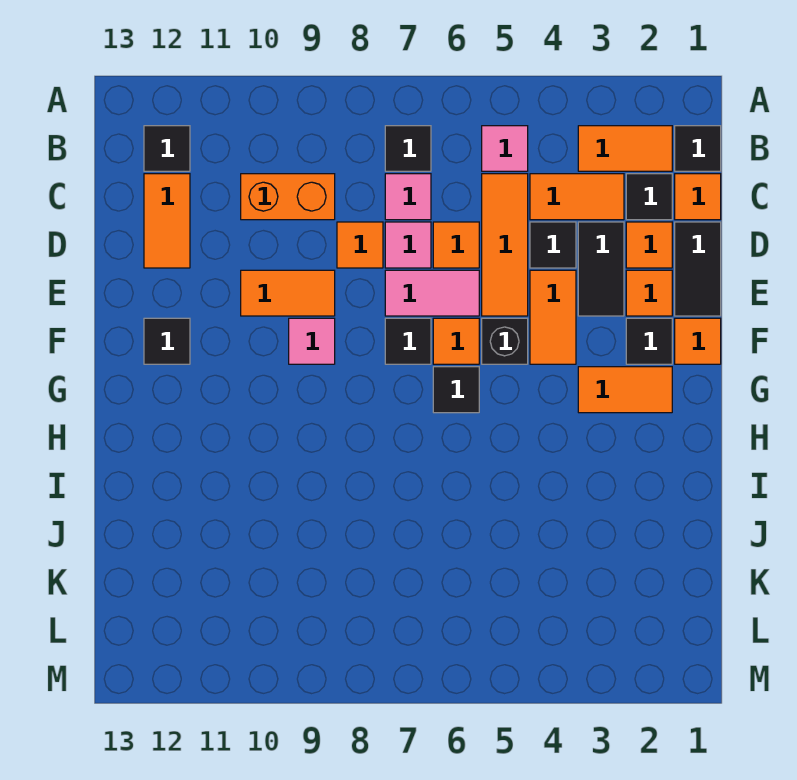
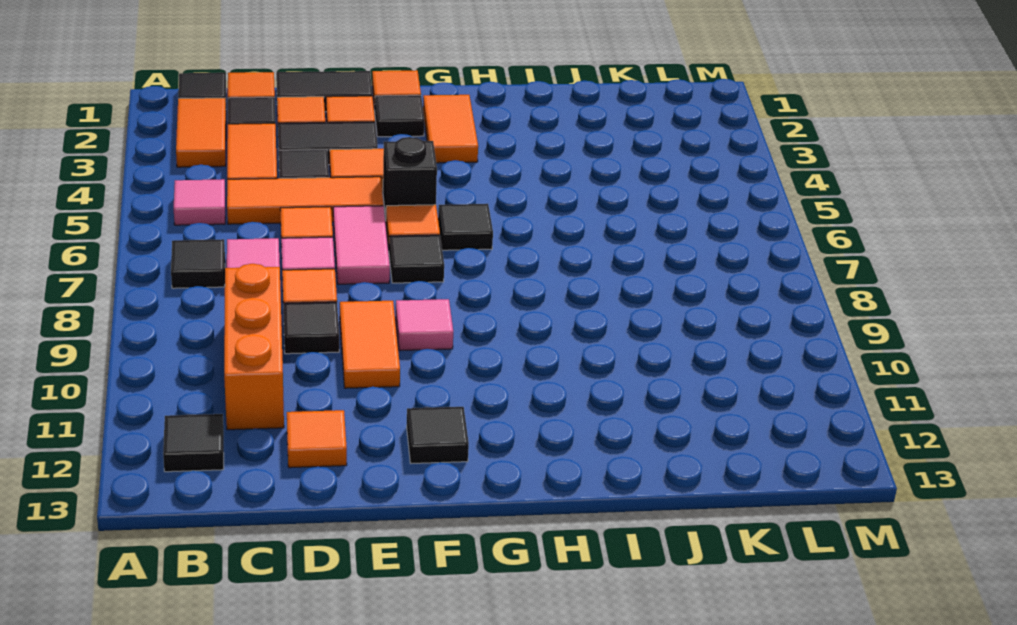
orange 1x2 brick [241,174,335,220] -> orange 1x3 brick [224,264,284,430]
orange 1x2 tile [144,174,190,268] -> orange 1x1 tile [287,410,347,468]
none -> black 1x1 tile [283,302,339,354]

